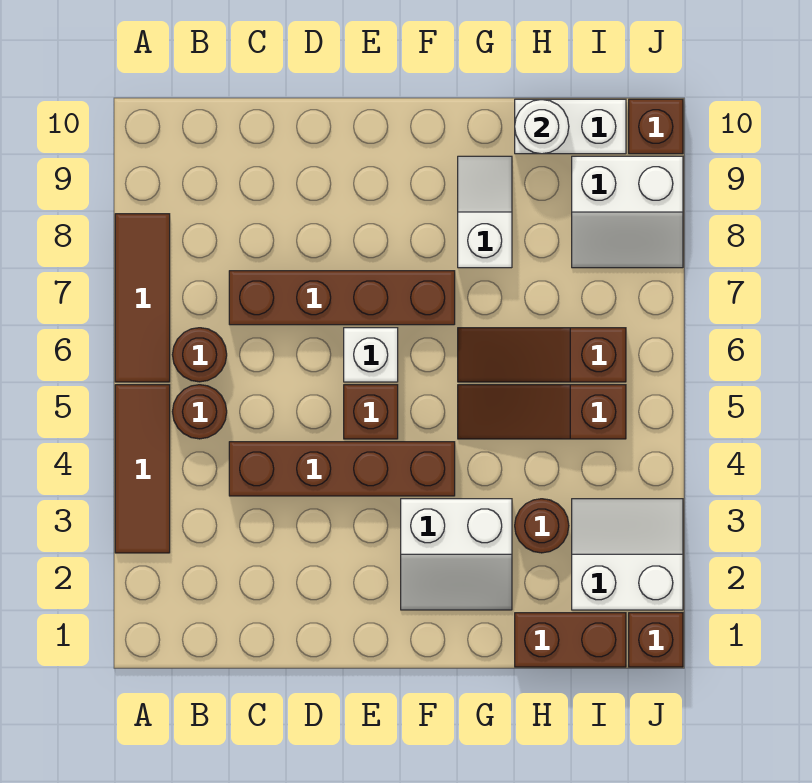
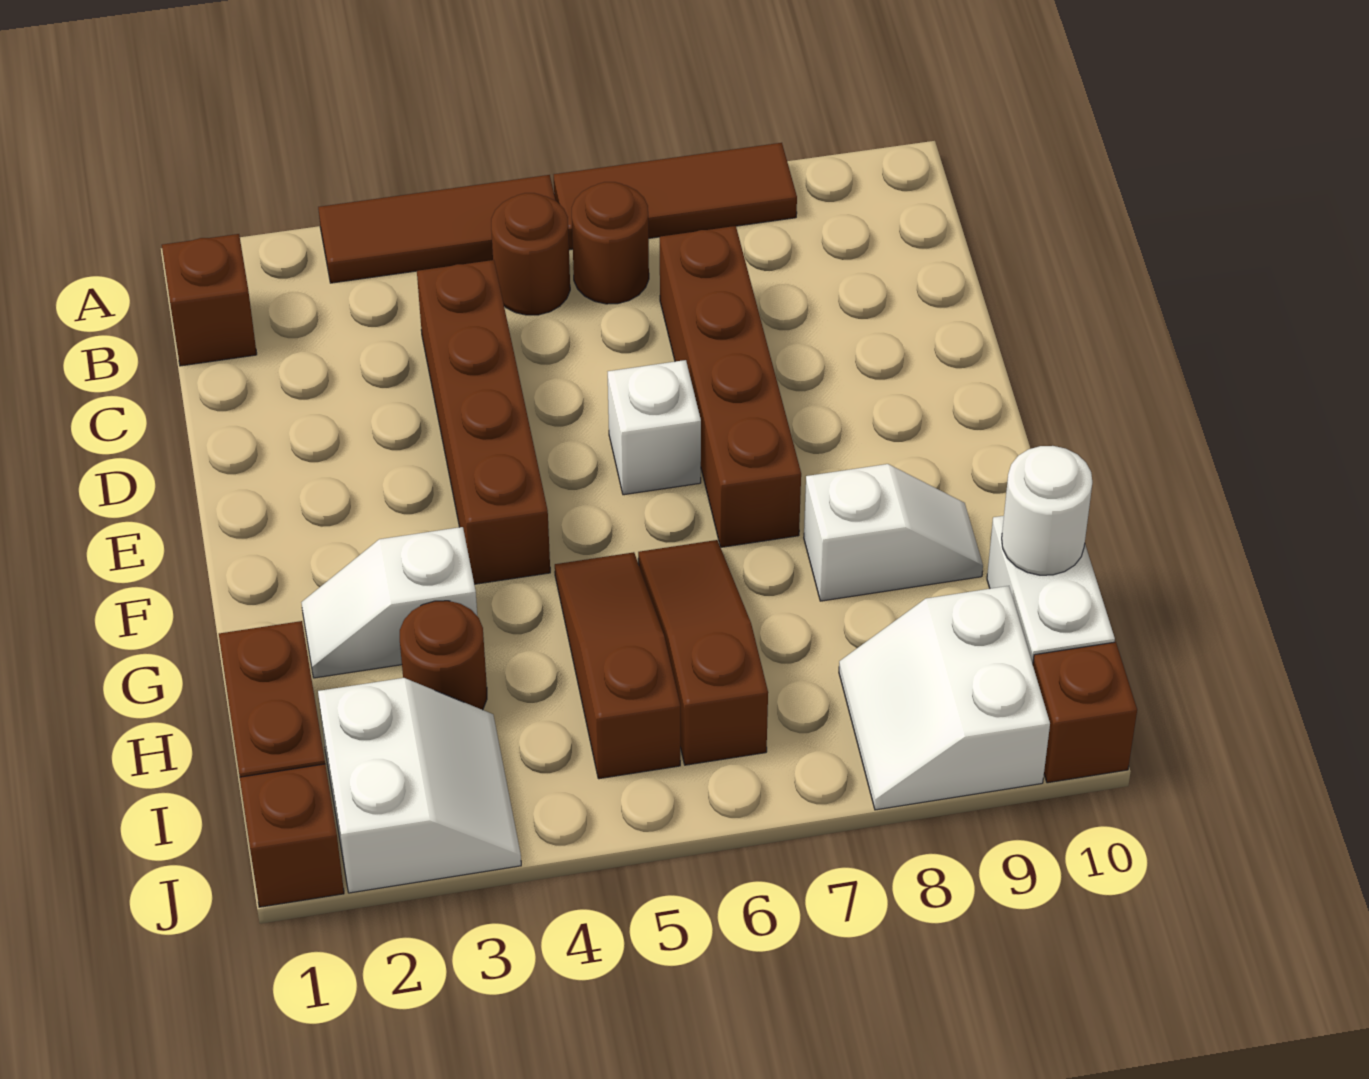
brown 1x1 brick [344,385,398,439] -> brown 1x1 brick moved to [162,234,257,366]
white 2x2 slope [401,499,512,610] -> white 1x2 slope [301,527,477,678]

